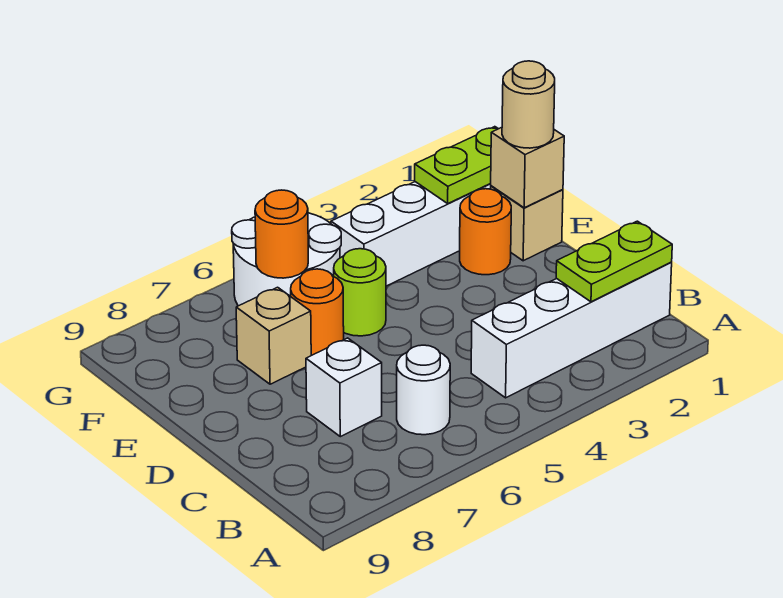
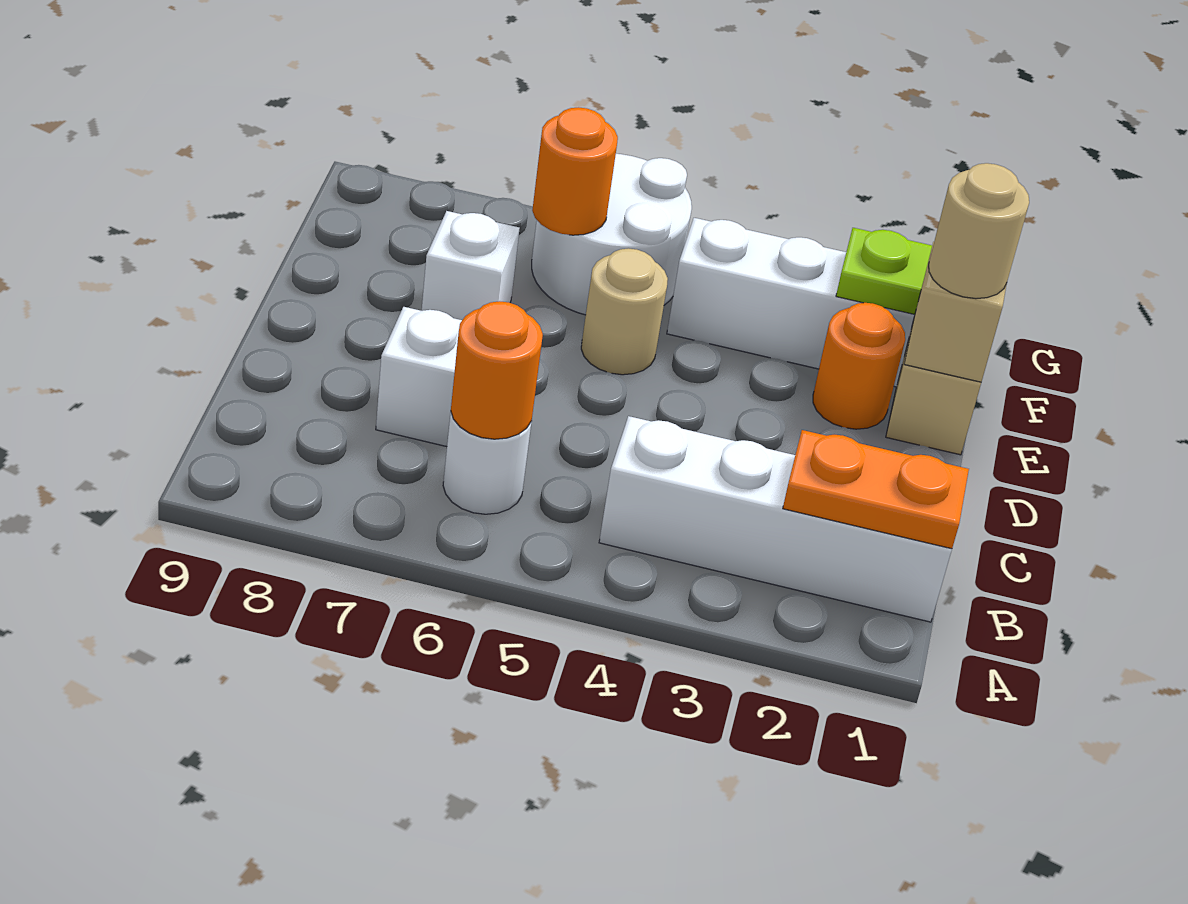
lime 1x2 plate [556,221,672,302] -> orange 1x2 plate [783,430,969,549]
lime 1x1 round brick [334,249,386,336] -> tan 1x1 round brick [581,248,668,375]
orange 1x1 round brick [291,269,344,355] -> orange 1x1 round brick moved to [451,301,543,439]
tan 1x1 brick [236,287,311,384] -> white 1x1 brick [422,211,520,320]

